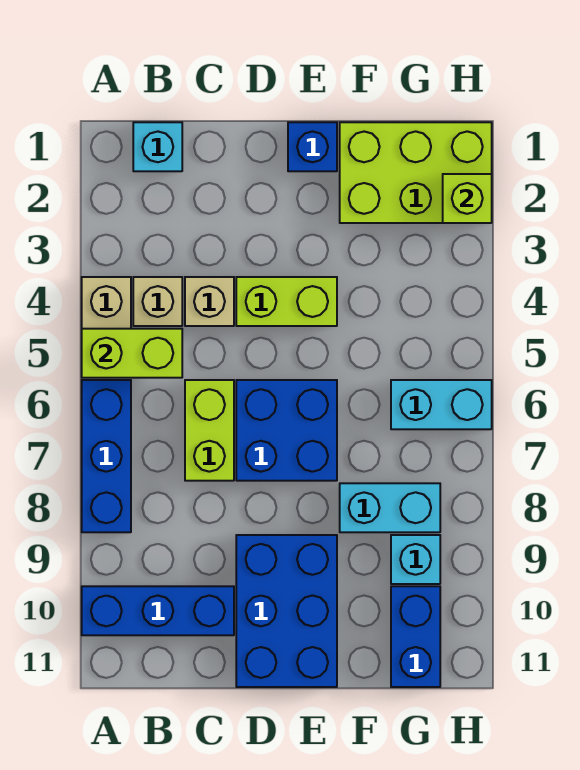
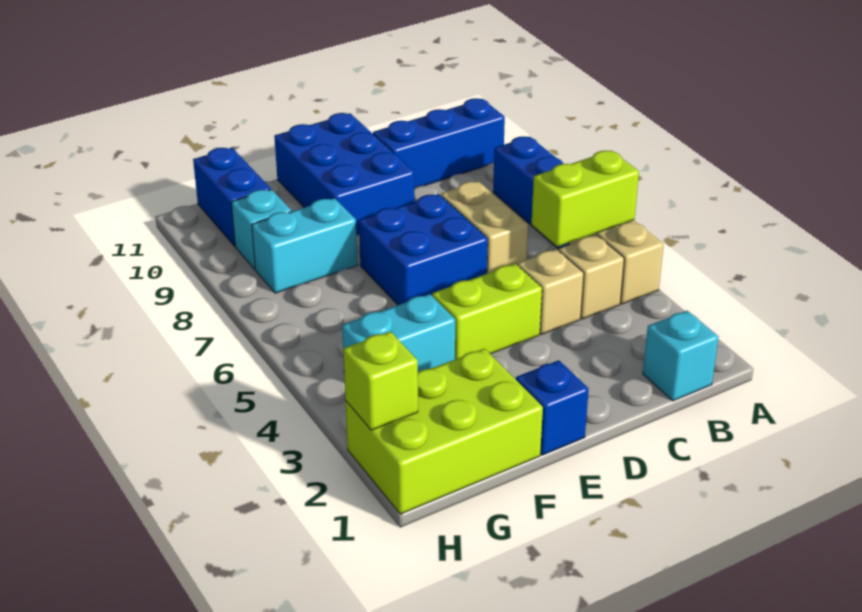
lime 1x2 brick [185,380,234,481] -> tan 1x2 brick [441,181,528,274]
cyan 1x2 brick [391,380,492,429] -> cyan 1x2 brick moved to [342,294,455,372]

